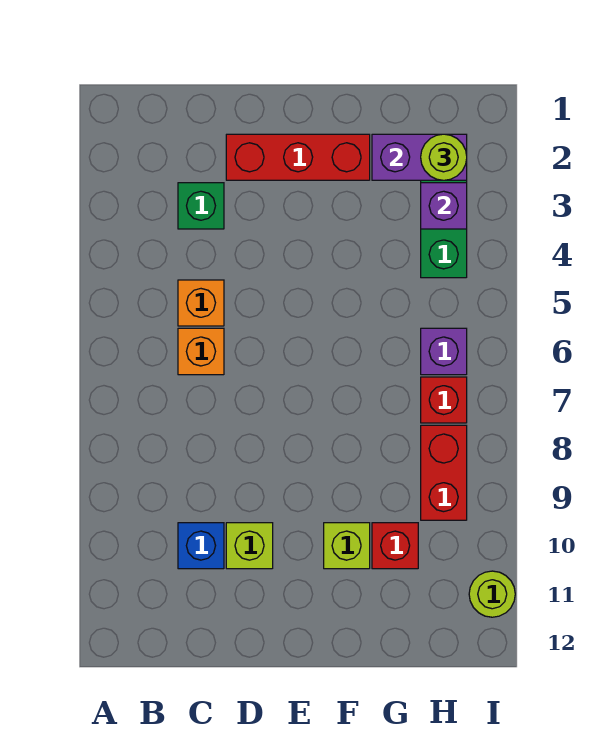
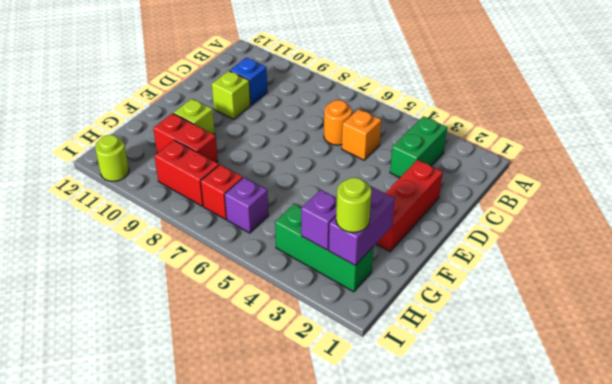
green 1x1 brick [178,183,224,229] -> green 1x2 brick [390,116,447,178]
orange 1x1 brick [178,328,224,375] -> orange 1x1 round brick [324,100,352,145]
red 1x1 brick [372,523,418,569] -> red 1x2 brick [153,113,218,163]

